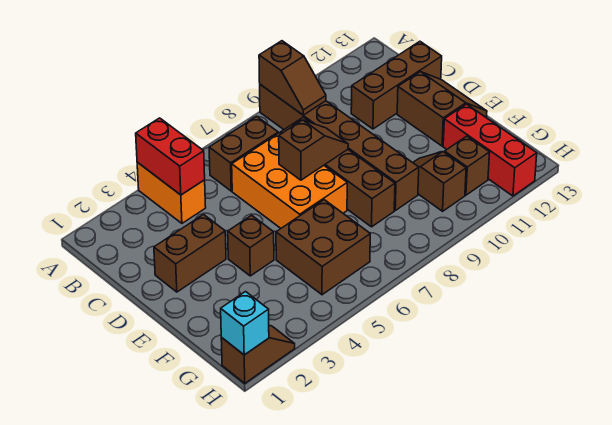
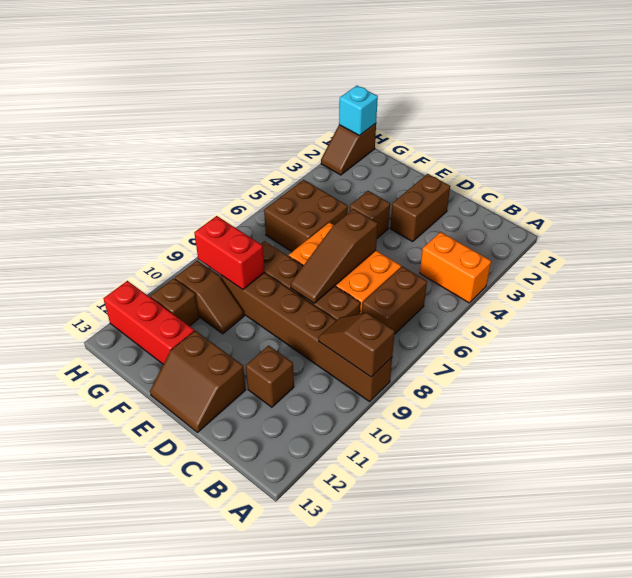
red 1x2 brick [136,118,205,195] -> red 1x2 brick moved to [194,216,264,290]
brown 1x3 brick [351,41,442,129] -> brown 1x1 brick [246,346,294,407]
brown 1x2 slope [279,120,348,180] -> brown 1x3 slope [291,209,378,303]

